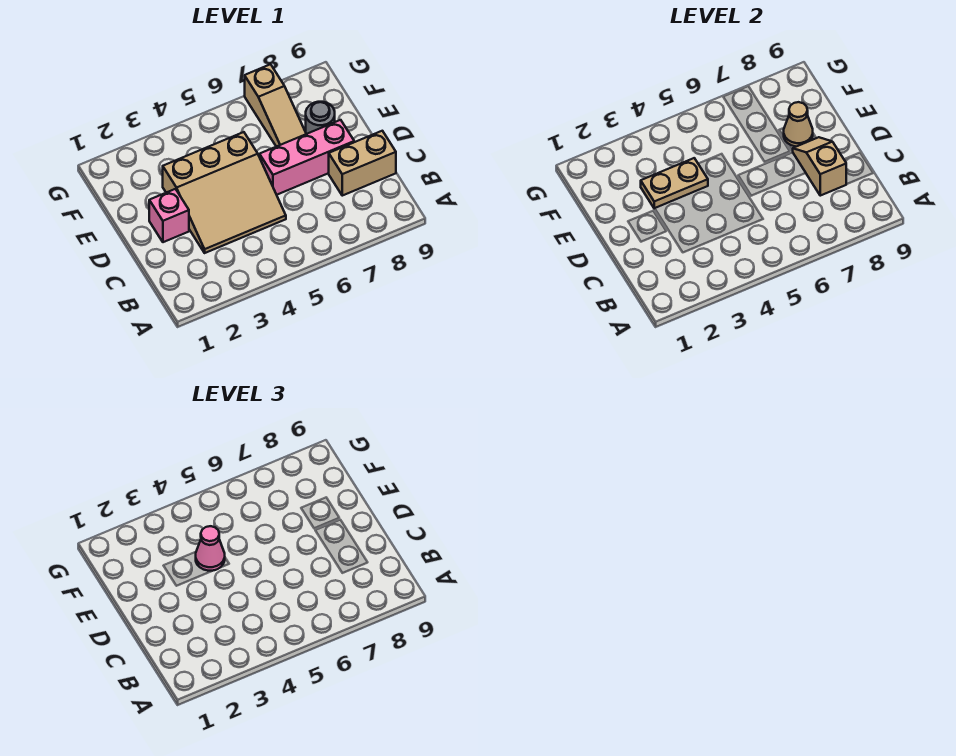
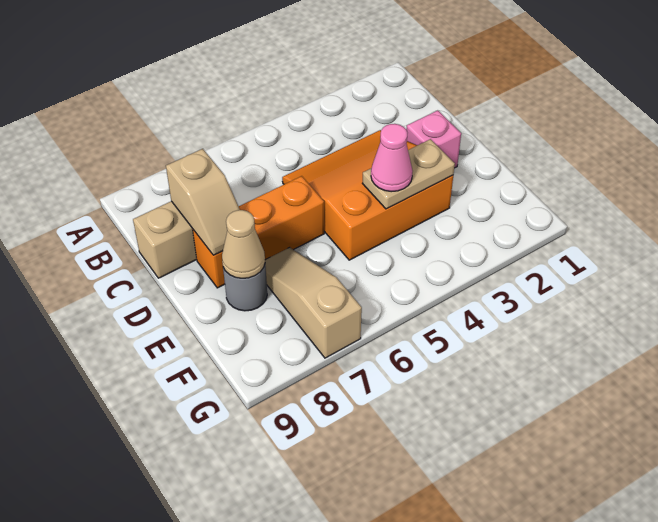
tan 3x3 slope [163,132,286,253] -> orange 3x3 slope [282,130,453,260]
pink 1x3 brick [259,120,354,195] -> orange 1x3 brick [193,176,324,288]

